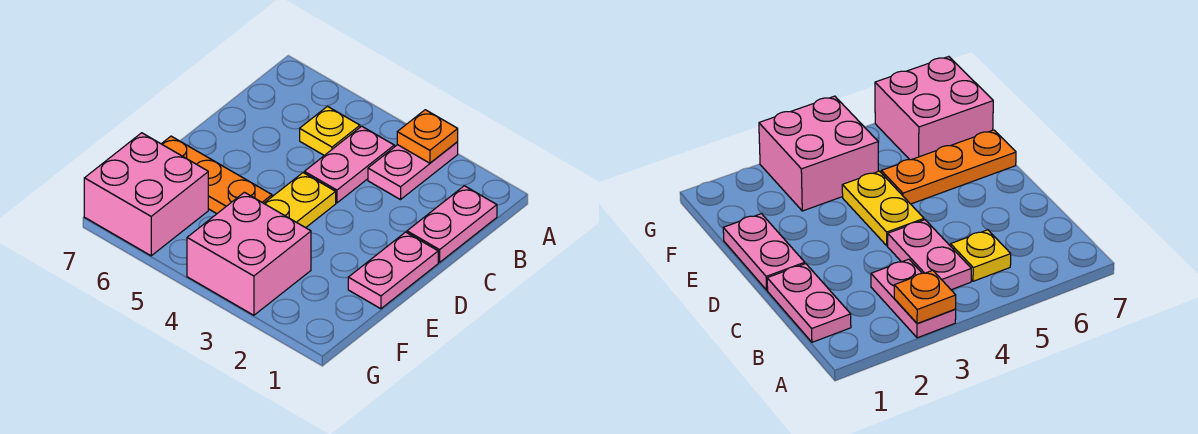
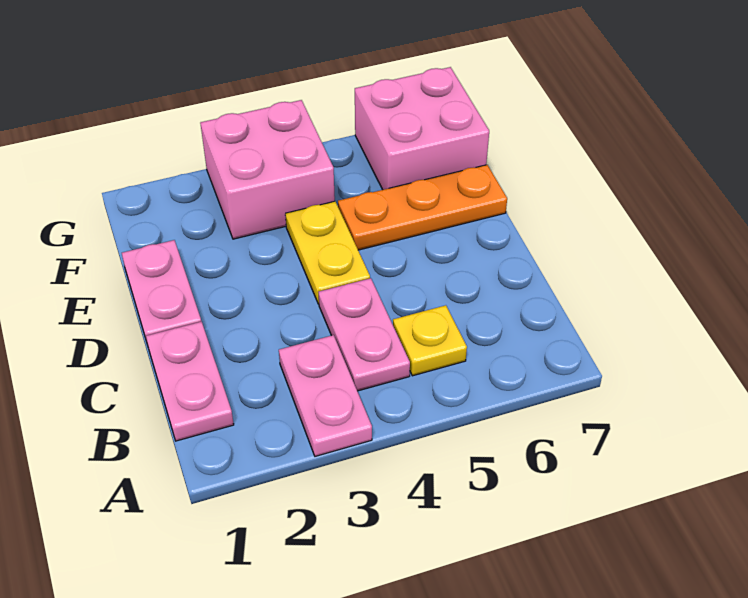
orange 1x1 plate [397,110,458,163] -> none

